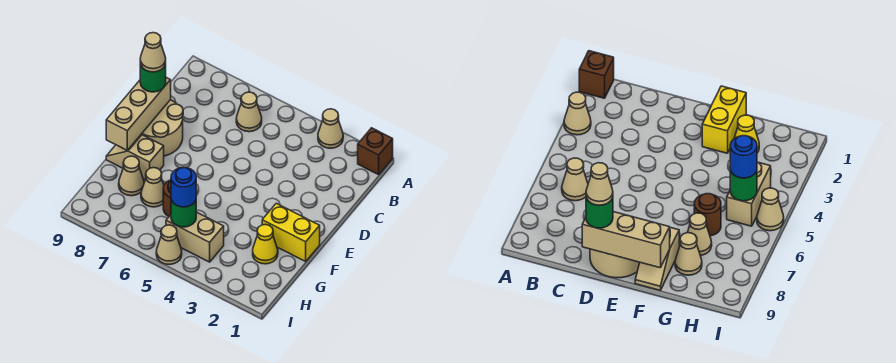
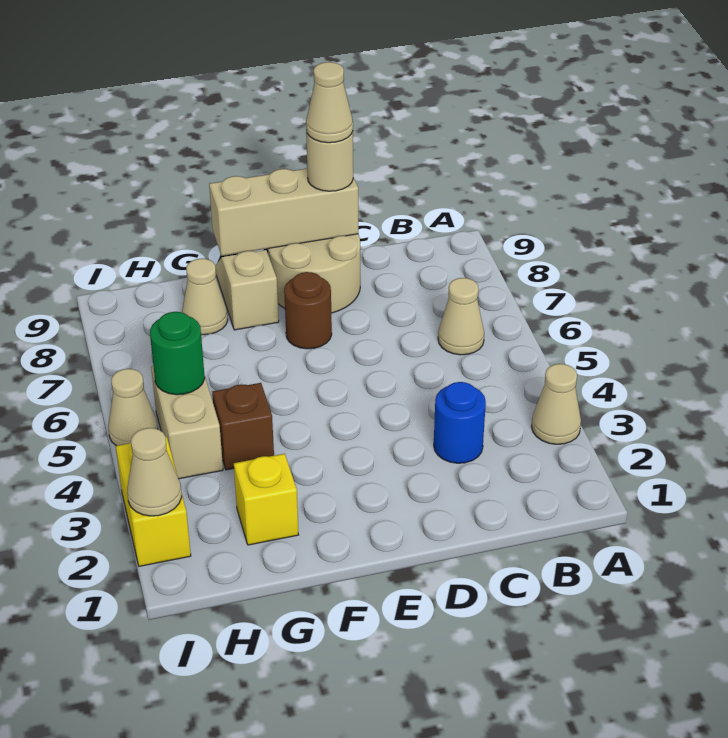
brown 1x1 brick [358,128,393,175] -> brown 1x1 brick moved to [212,383,274,470]
green 1x1 round brick [140,63,166,92] -> tan 1x1 round brick [306,131,353,191]
yellow 1x2 brick [262,203,320,261] -> yellow 1x2 brick moved to [116,437,191,566]
yellow 1x1 cone [253,224,278,264] -> yellow 1x1 brick [234,454,298,545]
brown 1x1 round brick [163,180,171,216] -> brown 1x1 round brick moved to [284,272,332,349]
tan 1x1 cone [141,168,164,207] -> tan 1x1 cone moved to [127,428,182,516]
blue 1x1 round brick [171,167,196,207] -> blue 1x1 round brick moved to [434,382,486,463]

